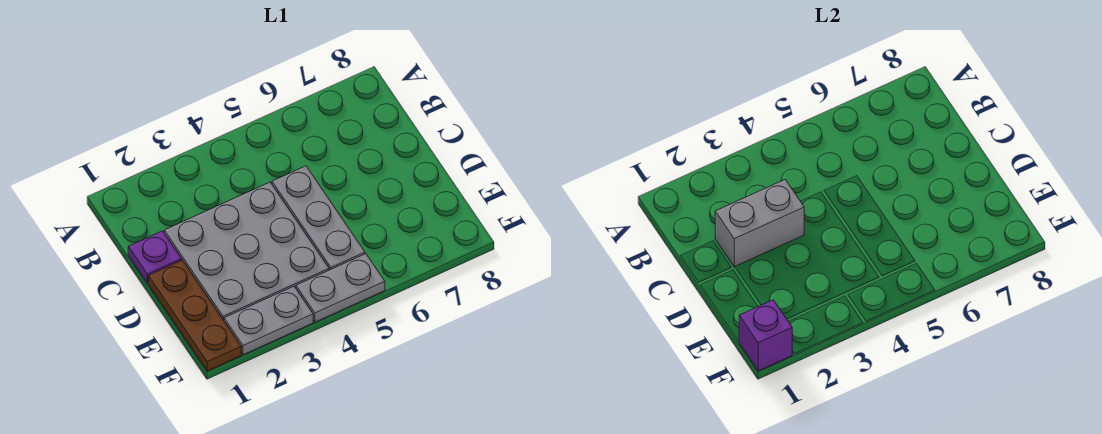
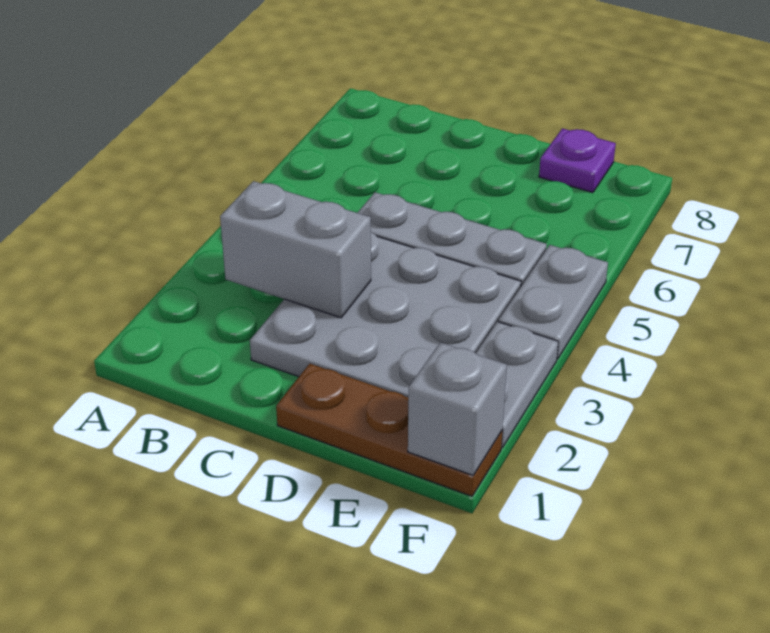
purple 1x1 plate [128,231,182,283] -> purple 1x1 plate moved to [539,128,616,193]
grey 1x2 brick [715,180,804,267] -> grey 1x2 brick turned to [220,181,371,318]
purple 1x1 brick [739,300,792,371] -> grey 1x1 brick [408,342,507,475]

